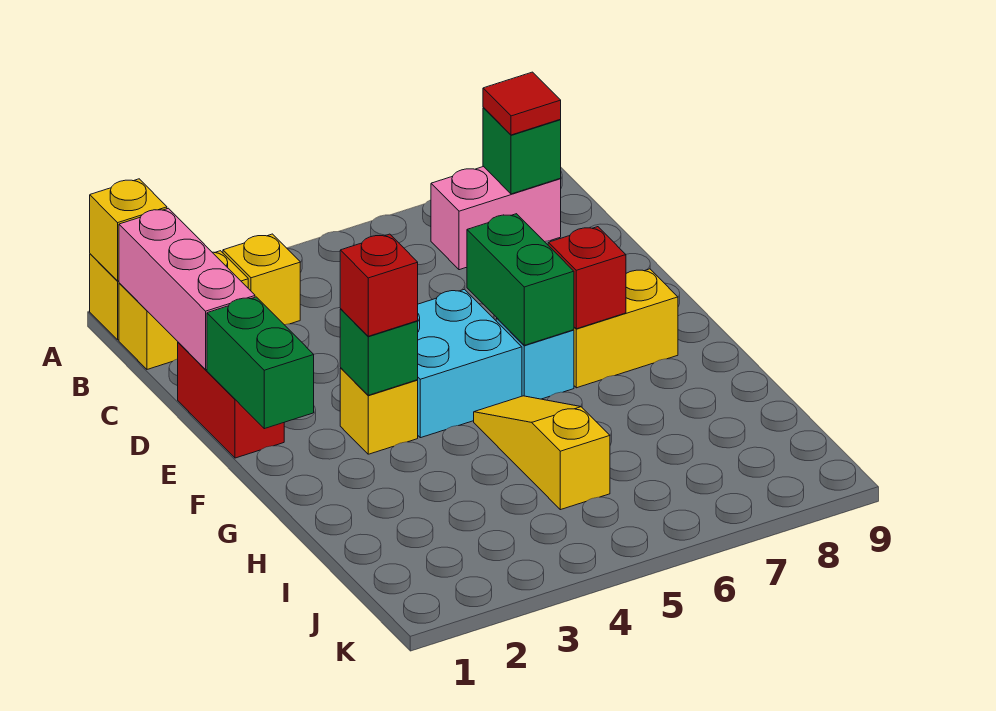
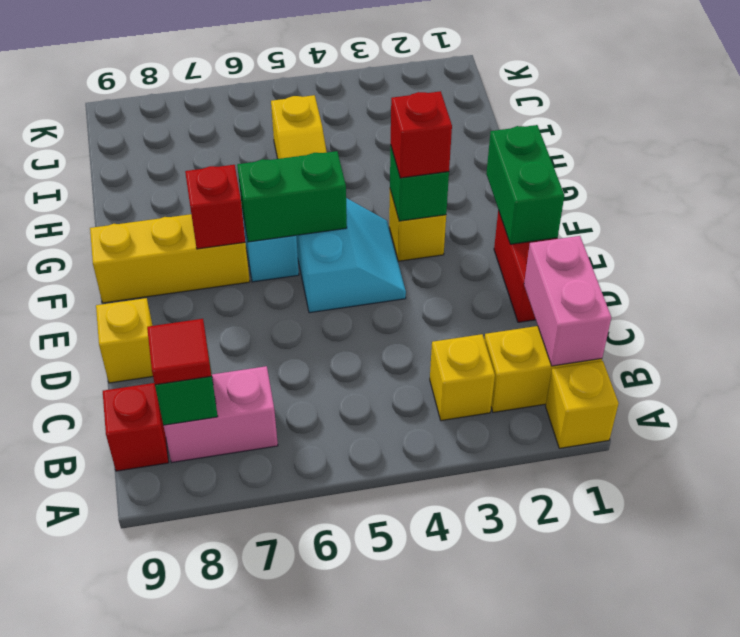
yellow 1x1 brick [90,179,167,281] -> yellow 1x1 brick moved to [96,298,153,383]
pink 1x3 brick [119,208,255,369] -> pink 1x2 brick [524,236,611,366]
none -> red 1x1 brick [103,383,169,471]
cyan 2x2 brick [418,289,522,438] -> cyan 2x2 slope [296,198,406,313]
green 1x2 brick [467,214,574,345] -> green 1x2 brick turned to [237,151,347,242]
yellow 1x2 brick [574,269,678,388] -> yellow 1x3 brick [90,214,250,303]

